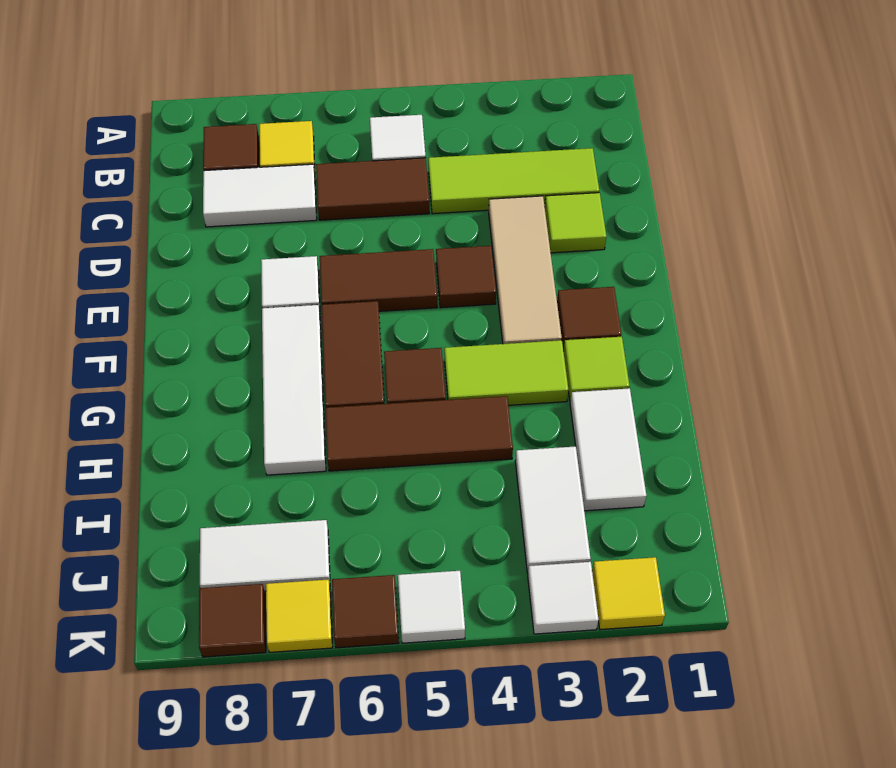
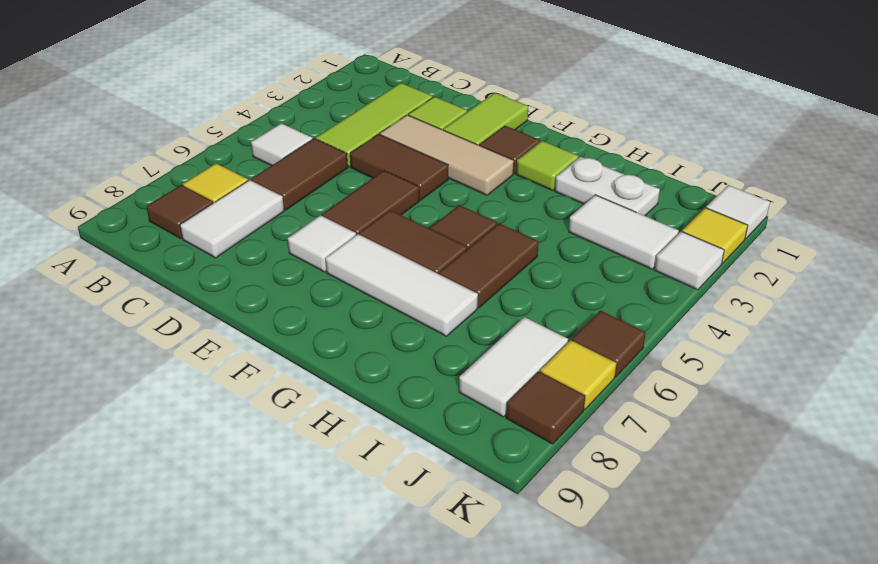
brown 1x1 tile [436,246,496,308] -> brown 1x2 tile [350,134,448,200]
lime 1x2 tile [444,340,568,405] -> lime 1x2 tile moved to [443,93,528,145]
white 1x2 tile [570,388,646,511] -> white 1x2 plate [555,157,660,216]
brown 1x3 tile [325,396,513,471] -> brown 1x2 tile [439,223,538,308]
white 1x1 tile [398,571,465,643] -> white 1x1 tile moved to [706,185,770,239]

